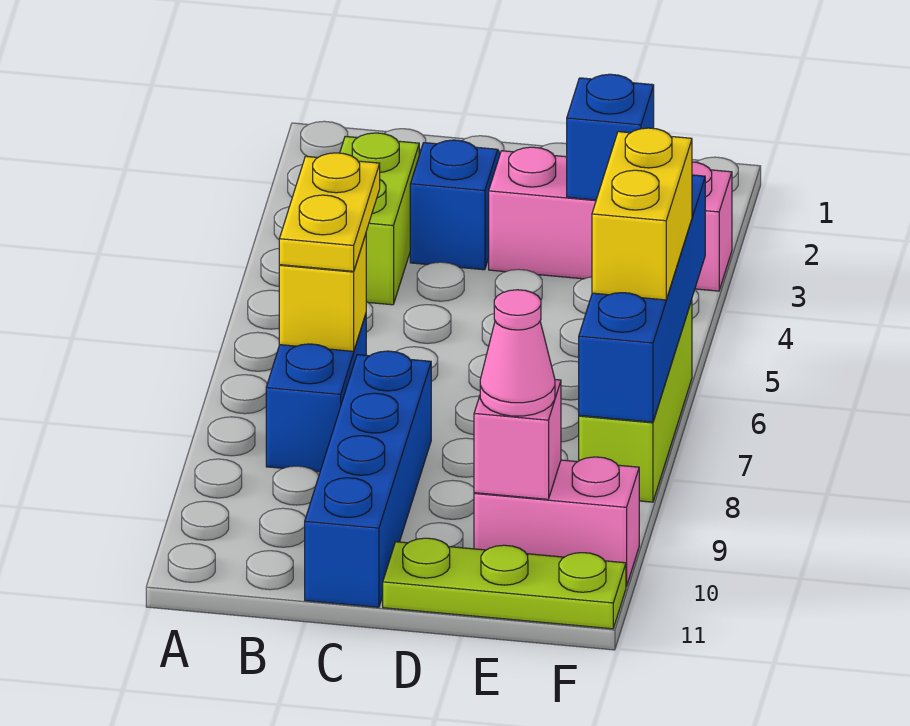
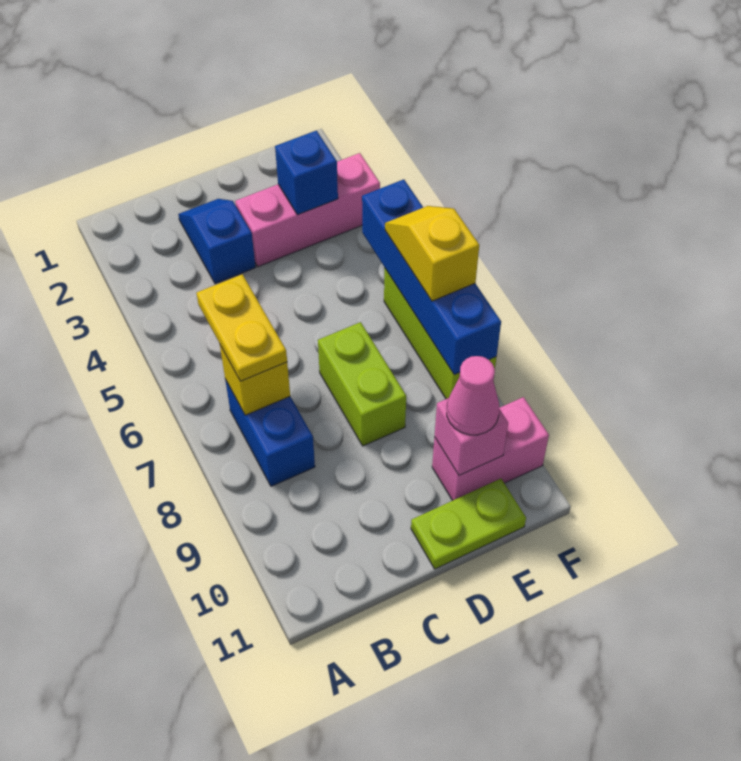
lime 1x2 brick [340,133,419,305] -> lime 1x2 brick moved to [318,322,406,446]
blue 1x4 brick [305,351,431,607] -> none
lime 1x3 plate [383,538,626,629] -> lime 1x2 plate [411,479,526,569]
yellow 1x2 brick [592,128,692,300] -> yellow 1x2 slope [385,206,479,301]

